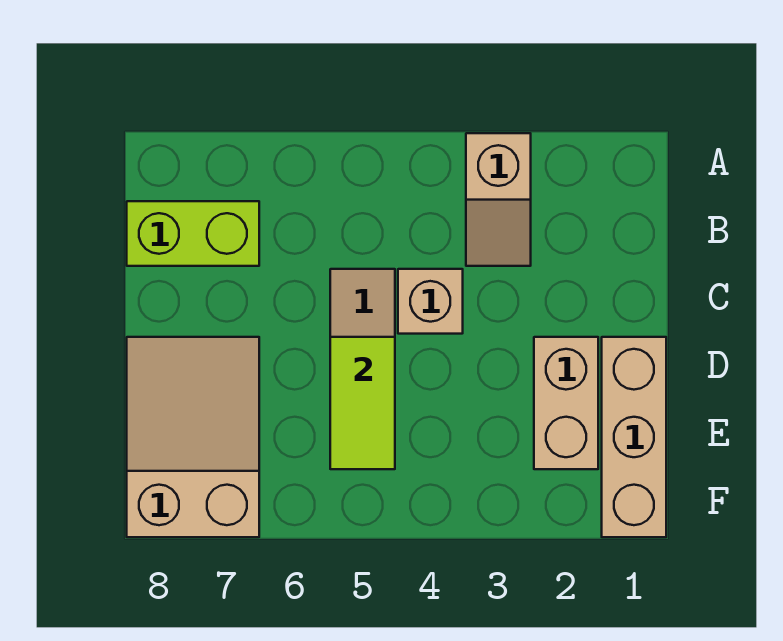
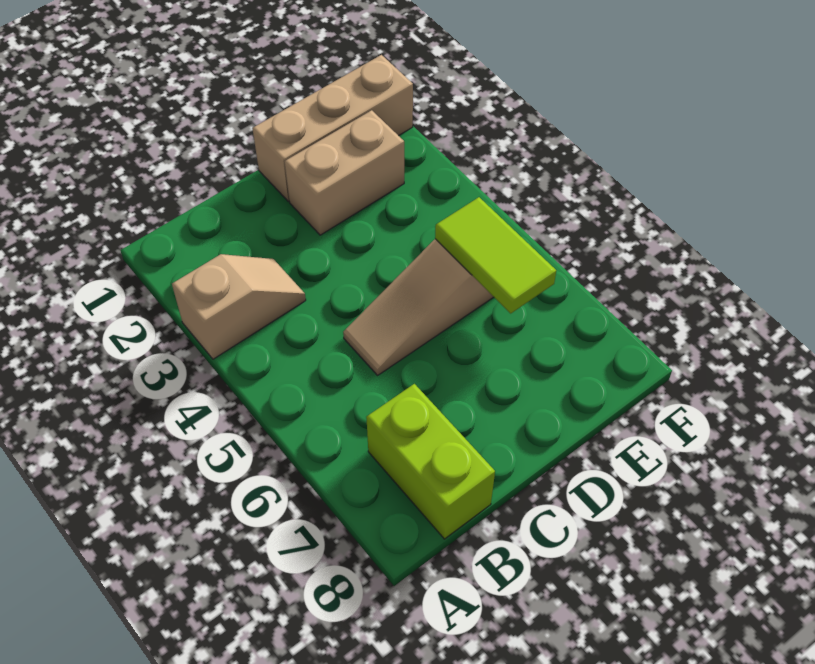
tan 1x1 brick [398,269,463,334] -> none
lime 1x2 tile [330,337,395,469] -> lime 1x2 tile turned to [435,197,556,313]
tan 2x3 slope [127,337,259,537] -> none

